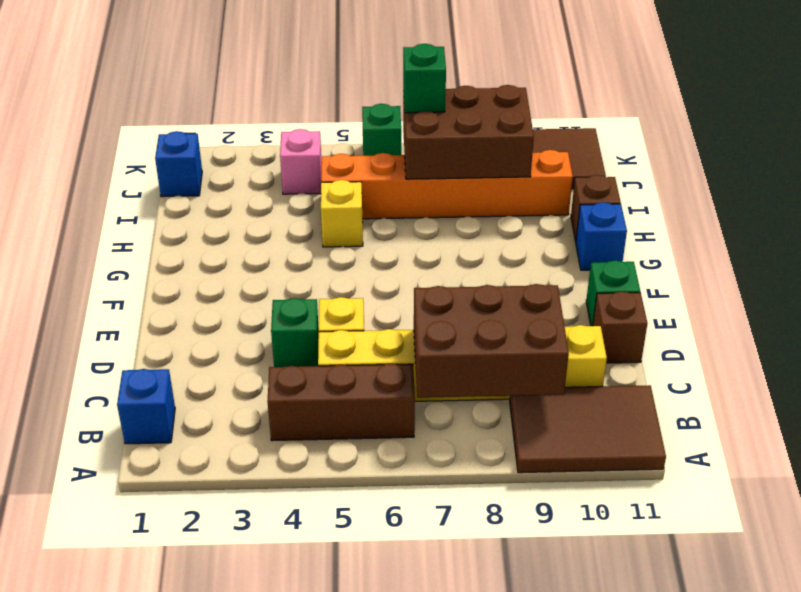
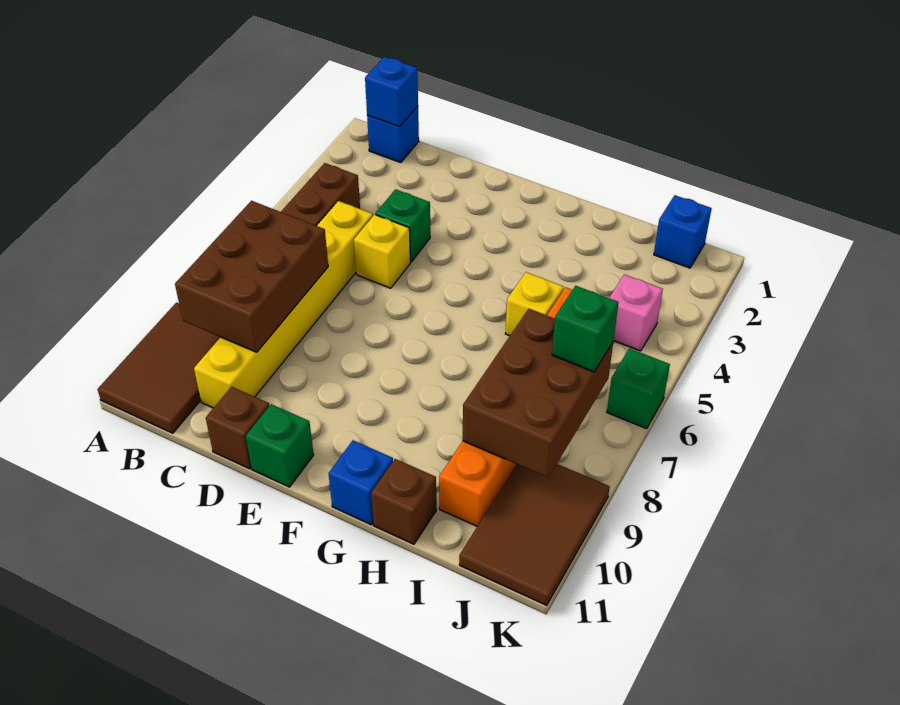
none -> blue 1x1 brick [365,57,418,126]

